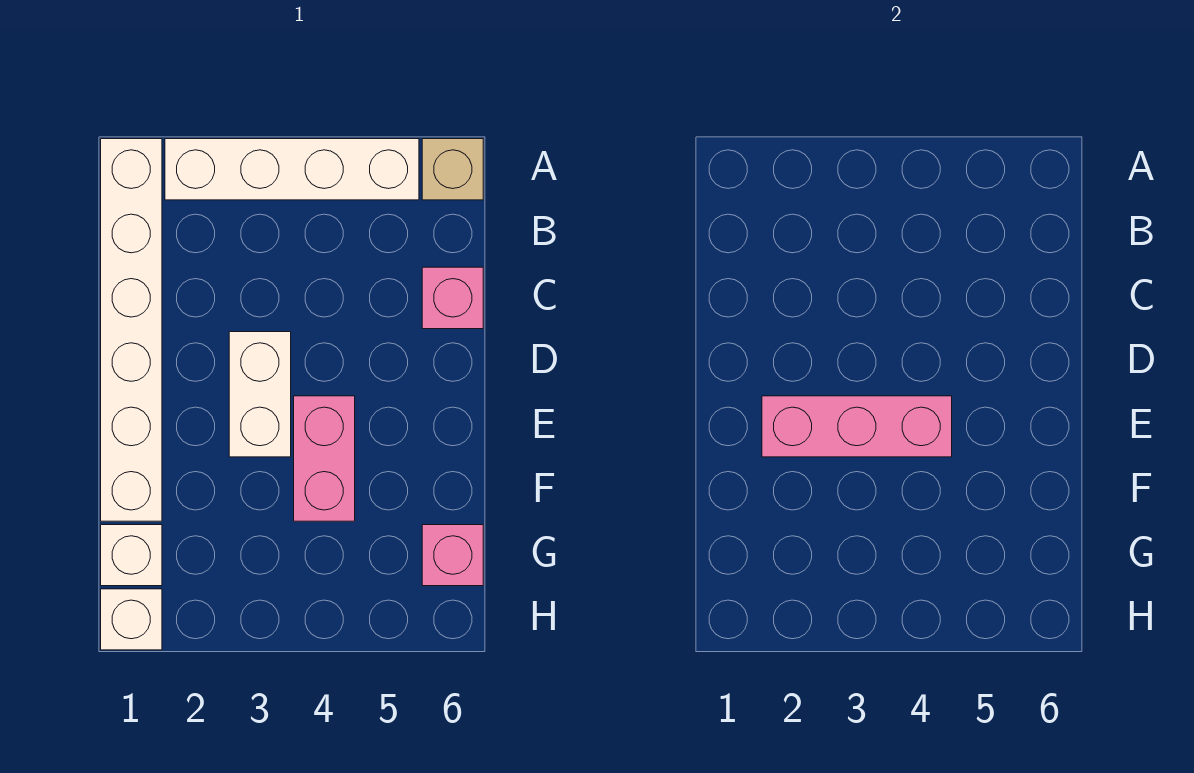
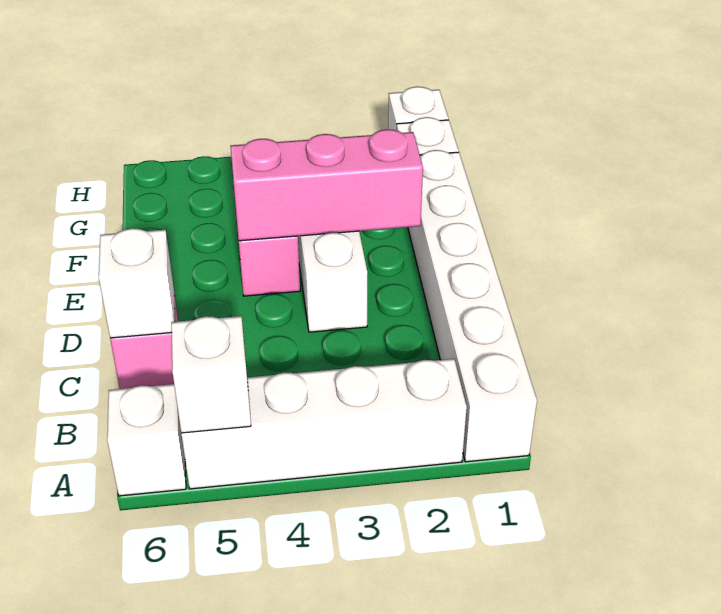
none -> white 1x1 brick [171,316,251,433]
tan 1x1 brick [422,139,483,200] -> white 1x1 brick [107,384,186,496]
none -> white 1x1 brick [99,228,175,338]
pink 1x1 brick [422,525,483,586] -> none

